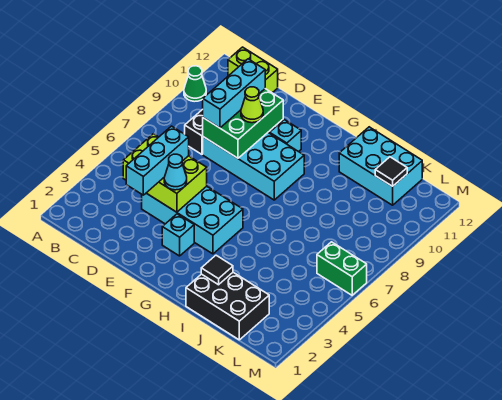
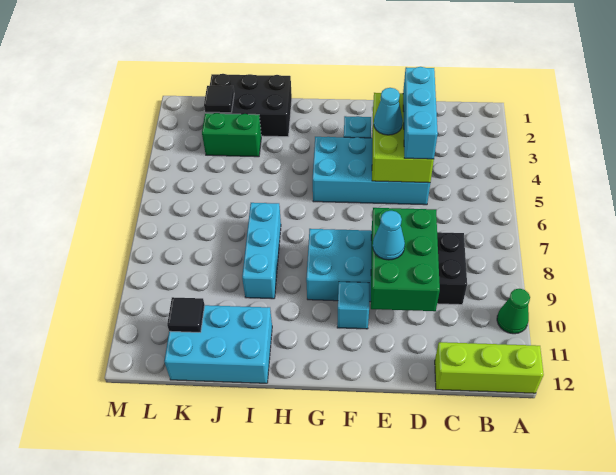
lime 1x2 brick [228,47,278,93] -> lime 1x3 brick [435,342,544,393]
lime 2x3 brick [123,134,207,212] -> lime 2x3 brick turned to [372,93,434,183]
cyan 1x3 brick [203,59,265,128] -> cyan 1x3 brick moved to [242,203,281,299]
lime 1x1 cone [241,87,263,123] -> cyan 1x1 cone [373,211,405,260]
black 1x1 tile [201,255,233,285] -> black 1x1 tile moved to [204,86,234,113]
green 1x2 brick [317,242,367,295] -> green 1x2 brick moved to [202,113,261,157]

